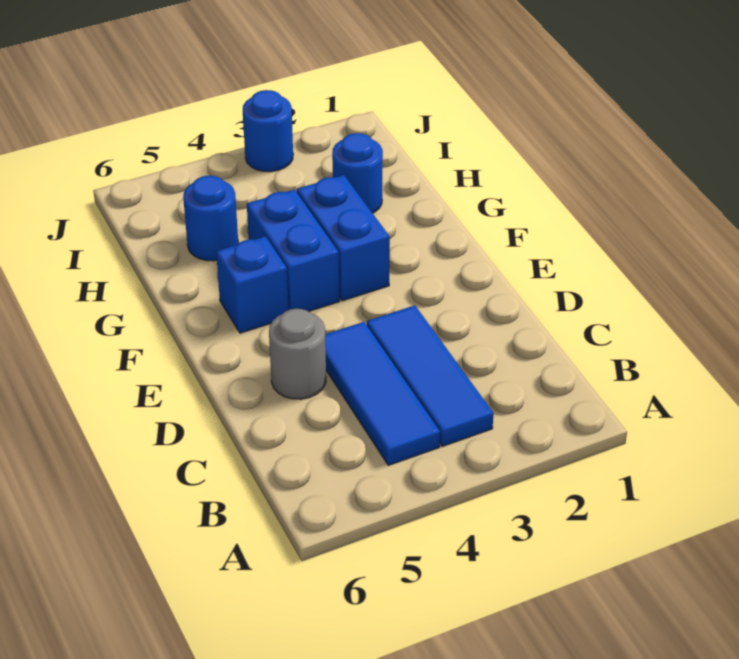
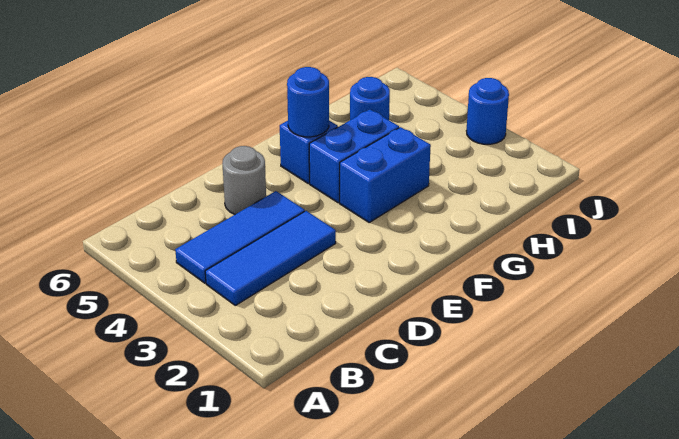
blue 1x1 round brick [332,133,383,213] -> blue 1x1 round brick moved to [287,67,329,137]

